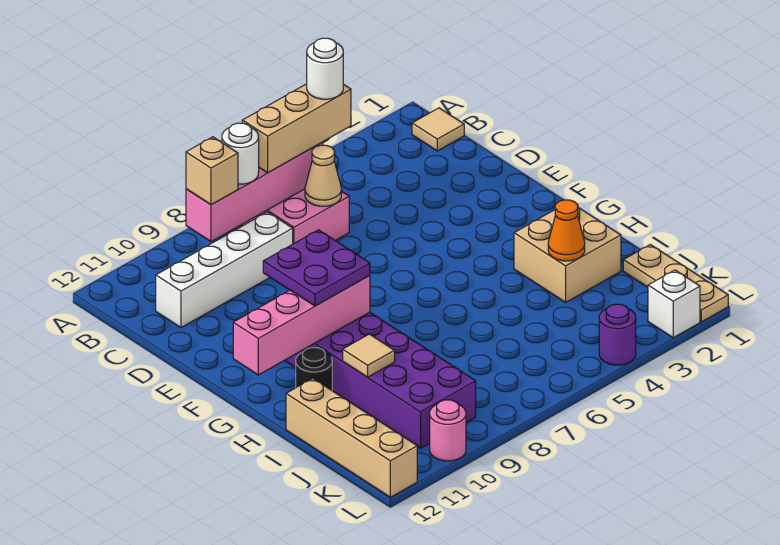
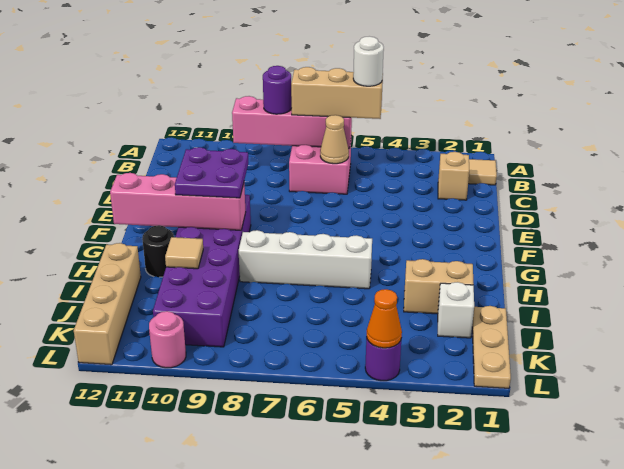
white 1x1 round brick [222,123,259,184] -> purple 1x1 round brick [263,66,292,114]
tan 1x1 brick [186,137,238,205] -> tan 1x1 brick moved to [438,152,469,200]
white 1x4 brick [156,212,293,328] -> white 1x4 brick moved to [239,230,372,289]
tan 2x2 brick [514,208,621,302] -> tan 1x2 brick [404,259,474,314]
orange 1x1 cone [548,200,585,261] -> orange 1x1 cone moved to [367,289,402,348]
white 1x1 brick [648,270,700,338] -> white 1x1 brick moved to [438,282,474,338]

